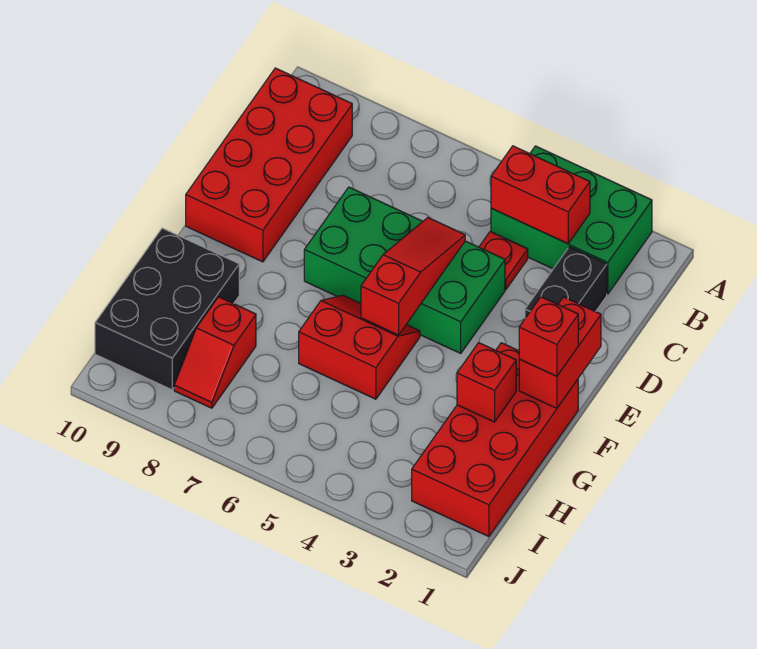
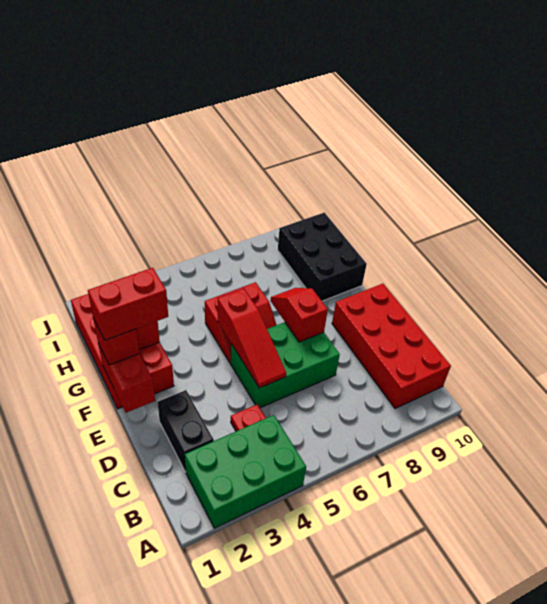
red 1x2 brick [491,146,590,244] -> red 1x2 brick moved to [88,268,168,340]
green 2x4 brick [304,187,505,353] -> green 2x3 brick [231,322,340,408]
red 1x2 slope [174,297,256,408] -> red 1x2 slope moved to [271,288,328,342]

